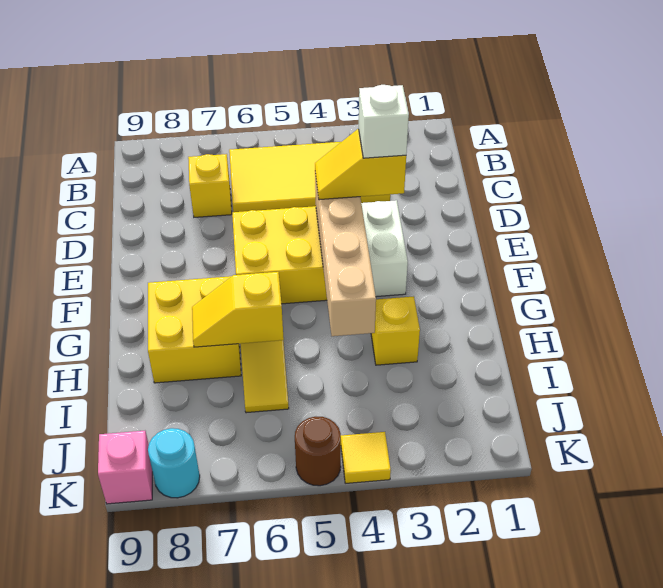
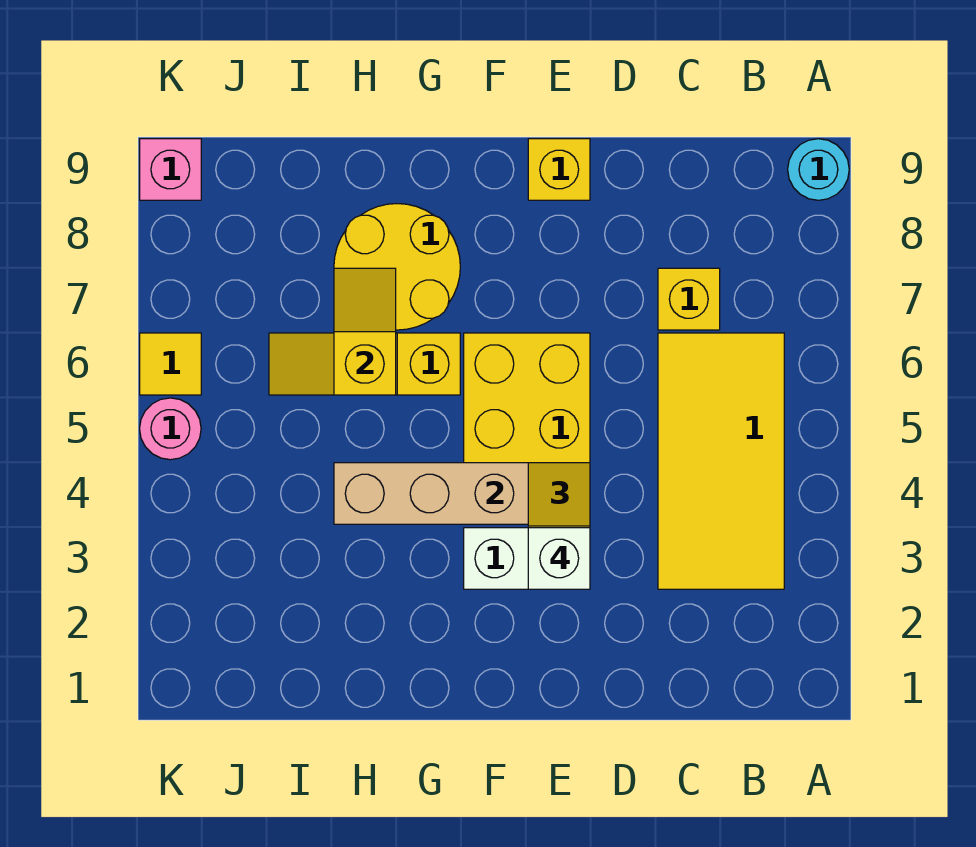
yellow 2x2 brick [148,276,241,383] -> yellow 2x2 round brick [334,204,460,330]
yellow 1x1 brick [371,296,420,365] -> yellow 1x1 brick moved to [528,139,590,200]
yellow 1x1 tile [341,432,391,483] -> yellow 1x1 tile moved to [140,333,201,395]
brown 1x1 round brick [295,417,341,486] -> pink 1x1 round brick [140,398,201,460]
cyan 1x1 round brick [148,428,200,498] -> cyan 1x1 round brick moved to [788,139,849,200]

